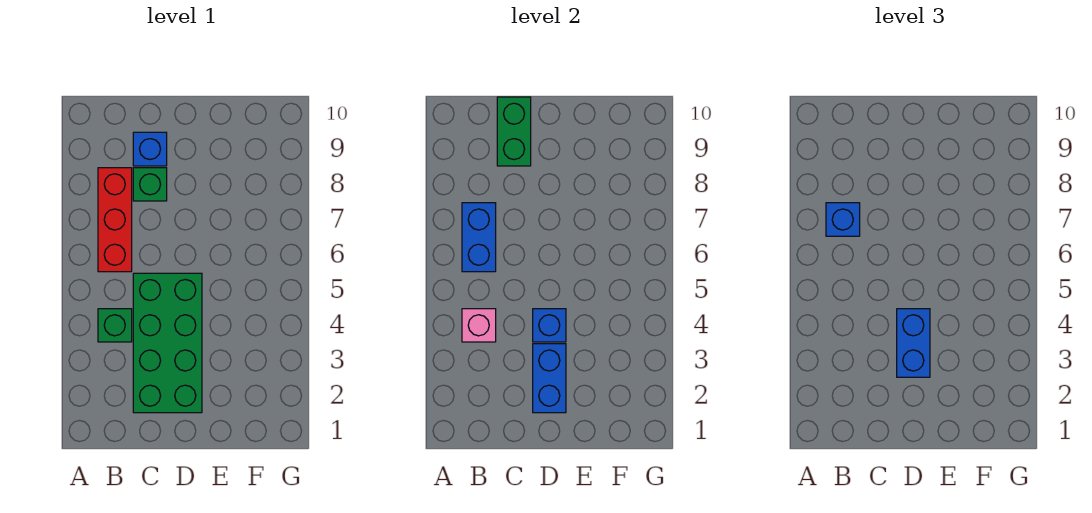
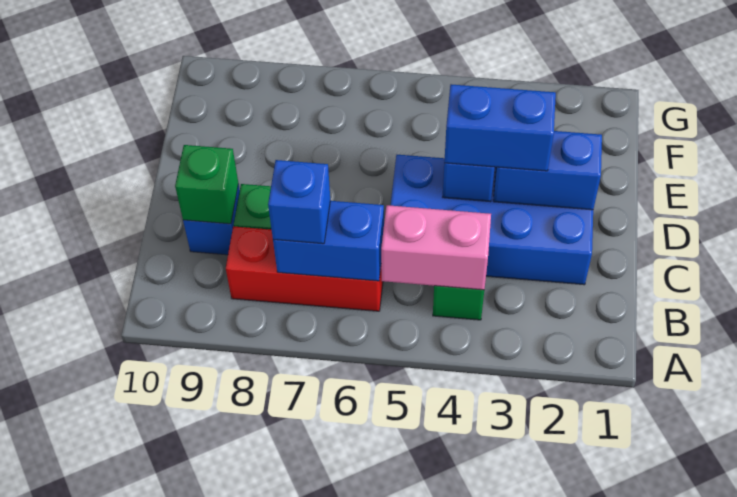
pink 1x1 brick [462,309,496,342] -> pink 1x2 brick [381,205,491,290]
green 2x4 brick [133,273,202,413] -> blue 2x4 brick [390,155,593,285]
green 1x2 brick [497,97,531,166] -> green 1x1 brick [175,145,238,224]

